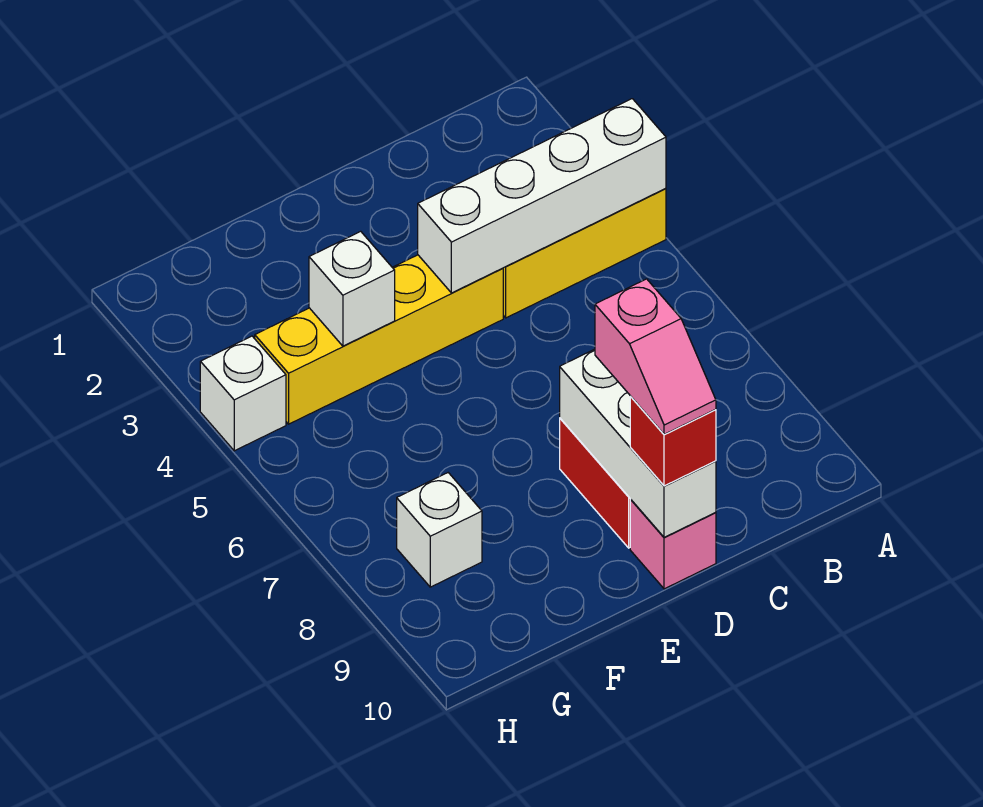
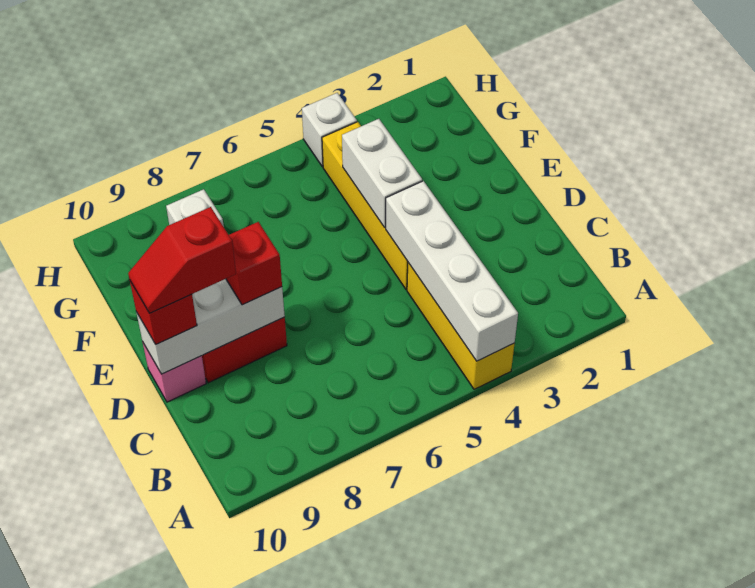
none -> red 1x1 brick [226,222,282,305]
pink 1x2 slope [595,279,716,434] -> red 1x2 slope [128,207,236,313]
white 1x1 brick [309,231,395,346] -> white 1x2 brick [342,119,422,228]

